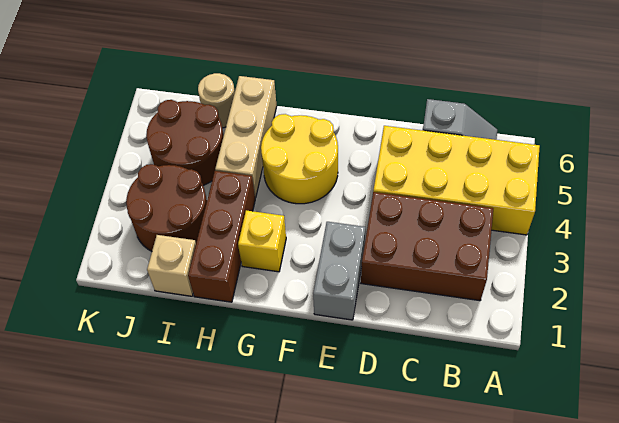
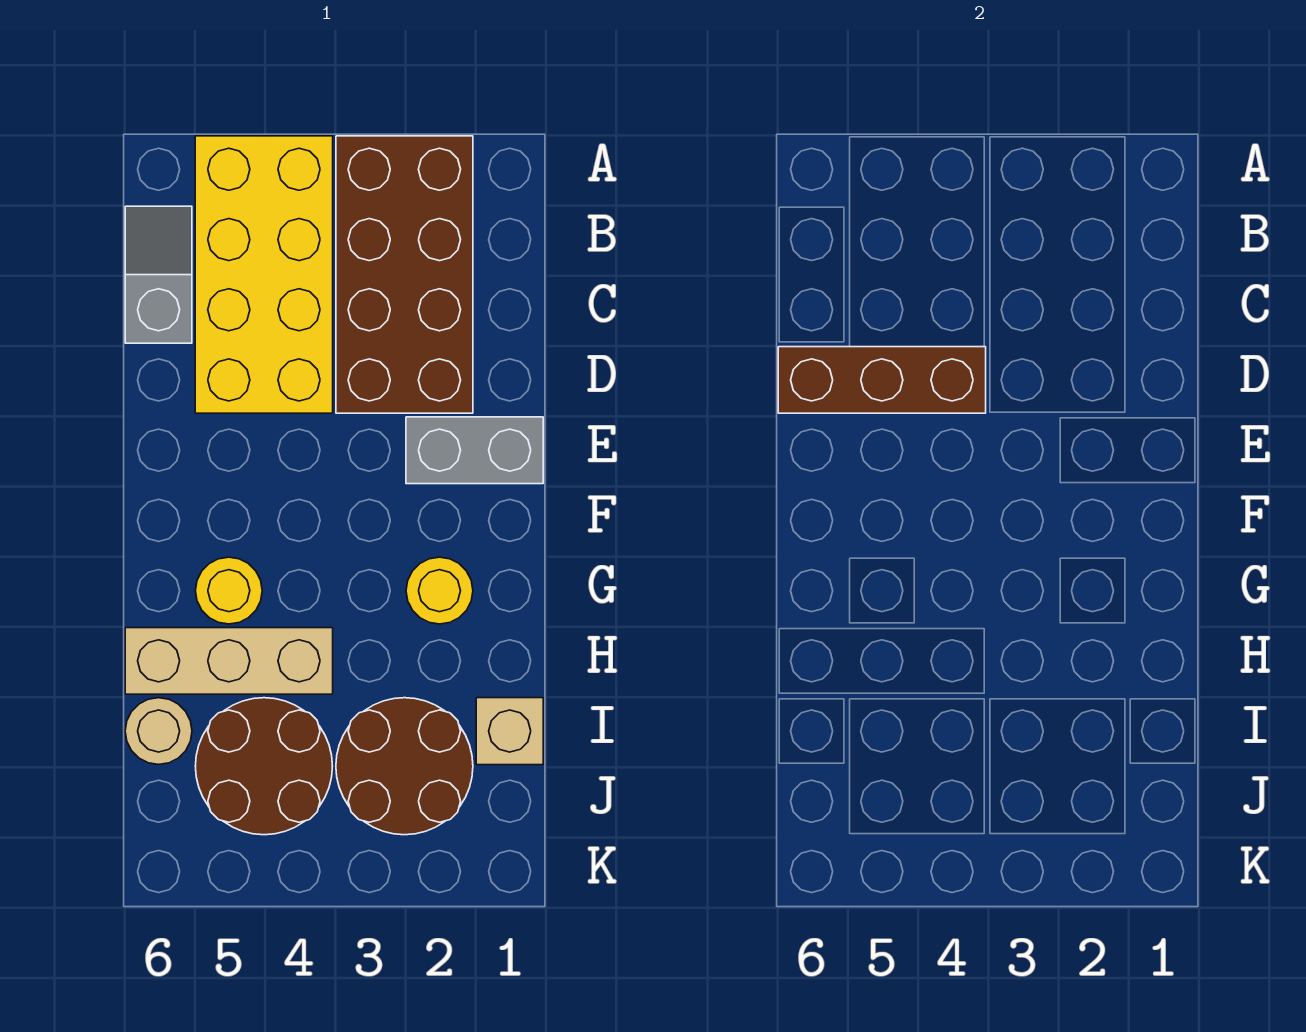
brown 2x3 brick [361,192,493,301] -> brown 2x4 brick [336,136,473,413]
yellow 2x2 round brick [261,114,338,204] -> yellow 1x1 round brick [196,557,262,624]
yellow 1x1 brick [238,210,286,272] -> yellow 1x1 round brick [406,557,473,624]
brown 1x3 brick [188,171,255,302] -> brown 1x3 brick moved to [778,347,986,413]

